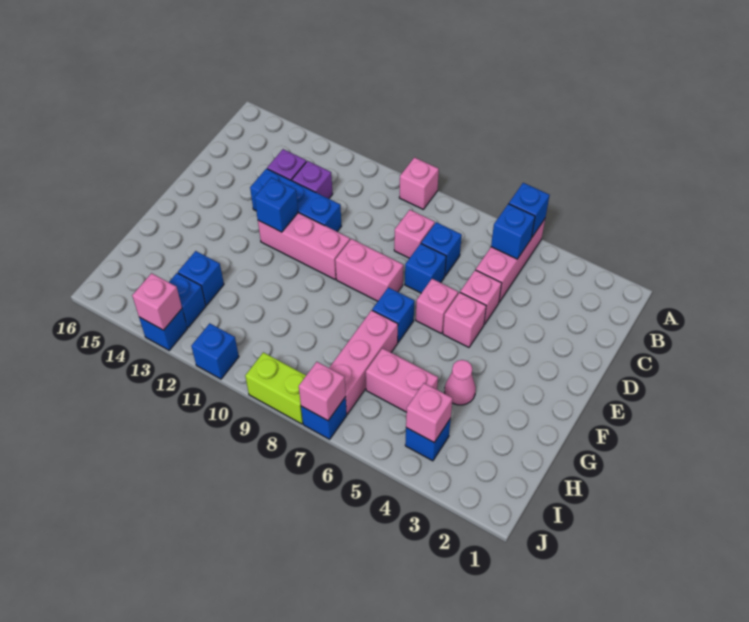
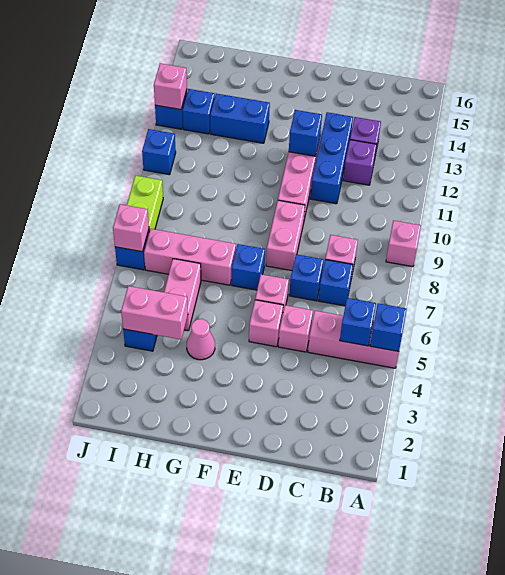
blue 1x1 brick [178,251,224,305] -> blue 1x2 brick [210,94,270,143]
pink 1x1 brick [406,383,453,442] -> pink 1x2 brick [121,286,188,339]

